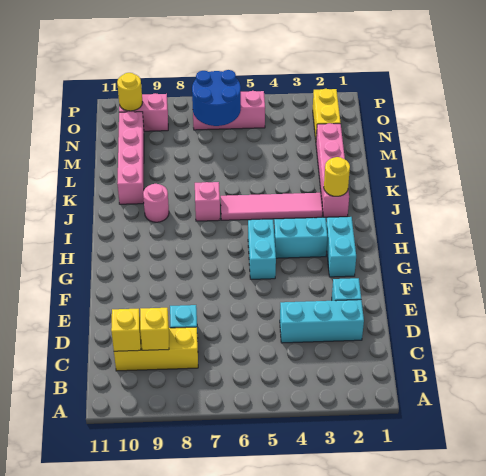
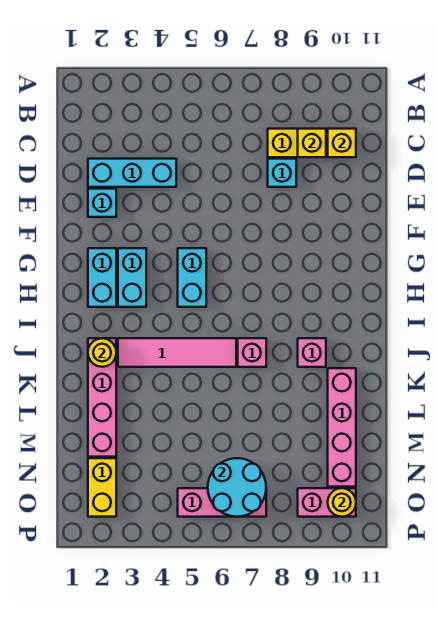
cyan 1x2 brick [274,218,327,258] -> cyan 1x2 brick turned to [118,248,146,307]
pink 1x1 round brick [143,184,169,222] -> pink 1x1 brick [298,338,326,367]
blue 2x2 round brick [192,70,241,126] -> cyan 2x2 round brick [208,458,266,517]

